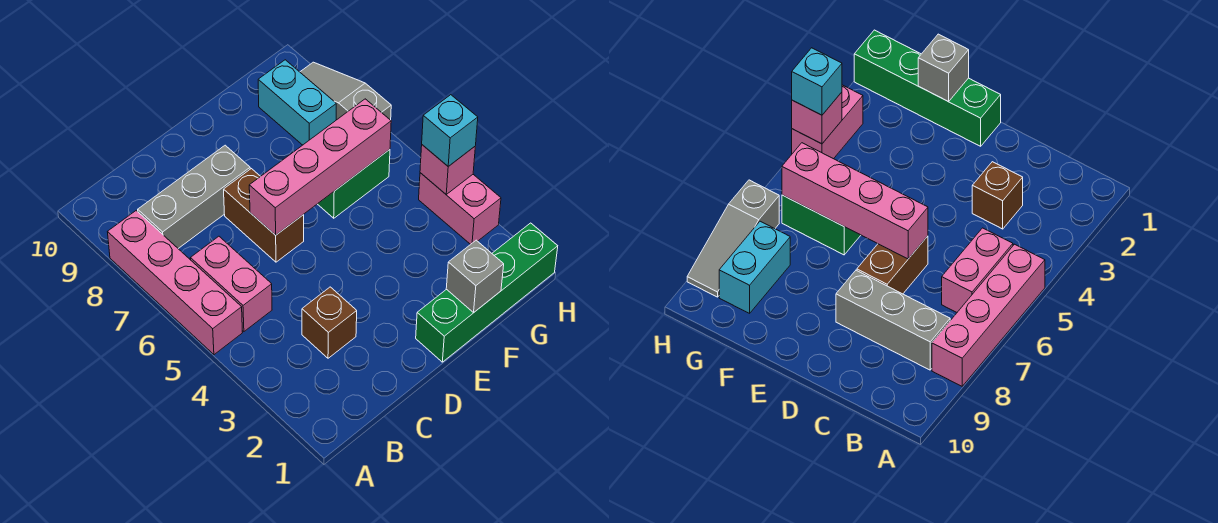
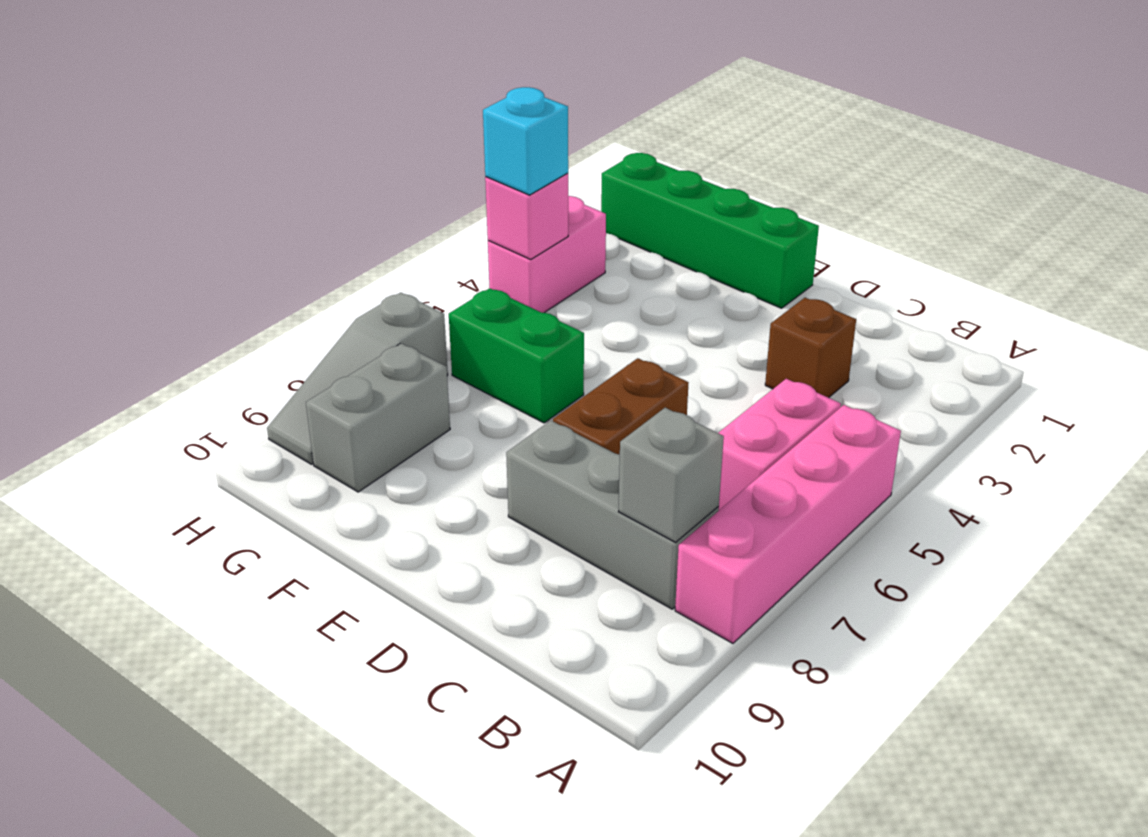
pink 1x4 brick [249,99,391,235] -> none
grey 1x1 brick [446,240,504,313] -> grey 1x1 brick moved to [619,408,724,542]
cyan 1x2 brick [258,60,336,145] -> grey 1x2 brick [306,343,450,492]

